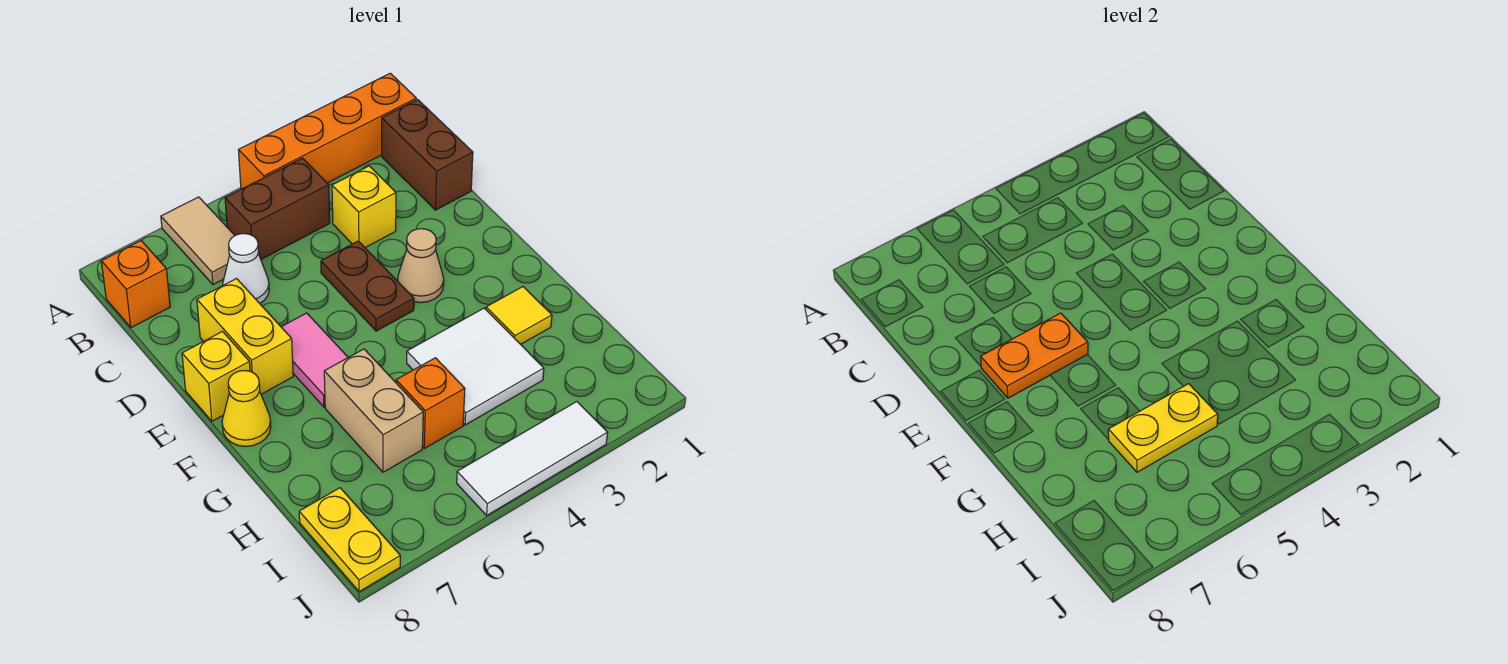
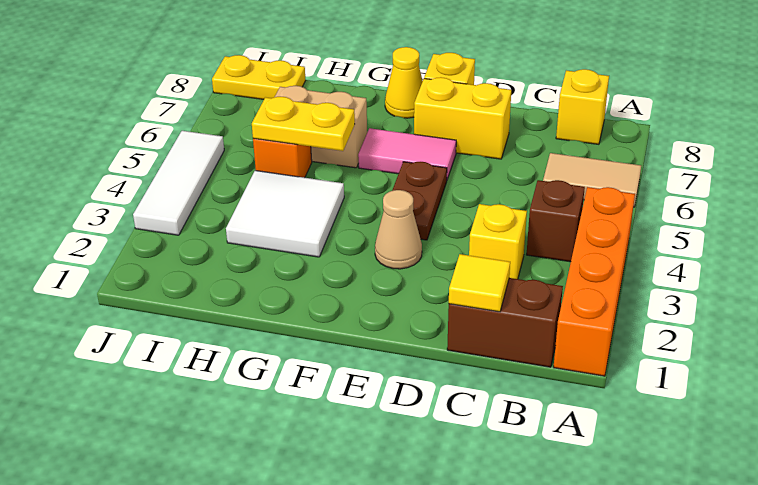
brown 1x2 brick [225,158,330,259] -> brown 1x1 brick [527,180,585,262]
orange 1x1 brick [101,241,170,328] -> yellow 1x1 brick [556,69,609,144]
white 1x1 cone [223,234,269,303] -> none
brown 1x2 plate [321,241,414,331] -> brown 1x2 plate turned to [392,162,447,240]
orange 1x2 plate [981,313,1088,398] -> none
yellow 1x1 tile [486,287,552,344] -> yellow 1x1 tile moved to [449,254,510,312]
yellow 1x2 plate [1108,384,1218,472] -> yellow 1x2 plate turned to [252,97,355,151]

